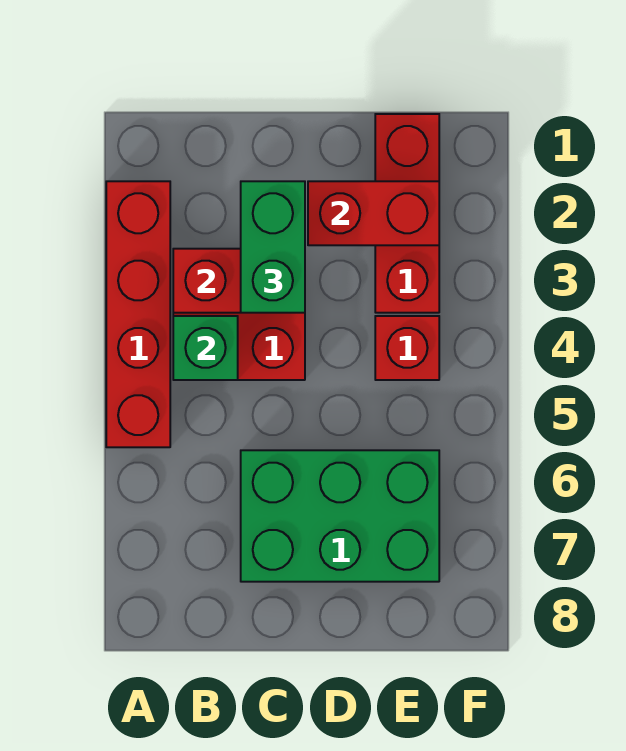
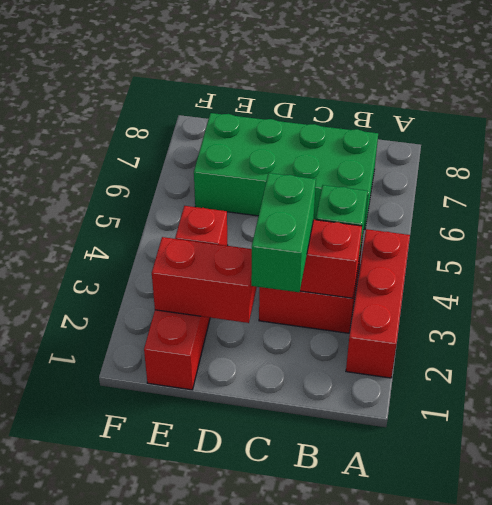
red 1x4 brick [106,181,170,447] -> red 1x3 brick [346,229,410,378]
green 2x3 brick [241,450,439,582] -> green 2x4 brick [194,113,378,230]

